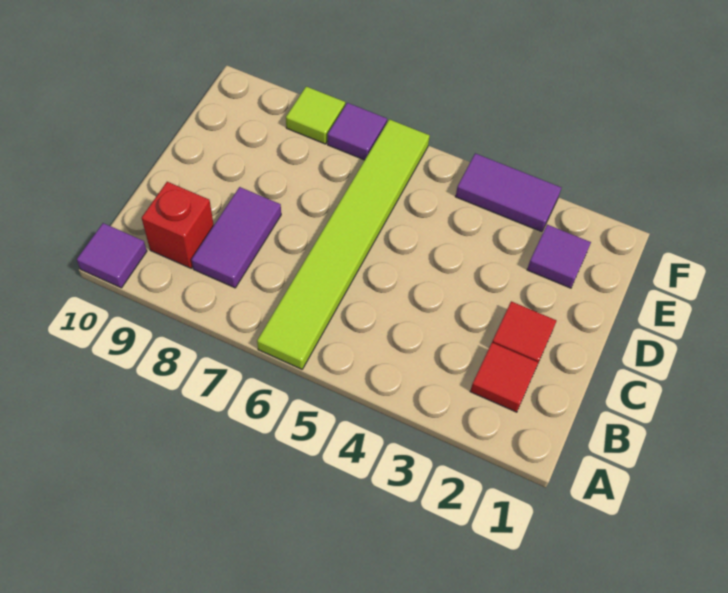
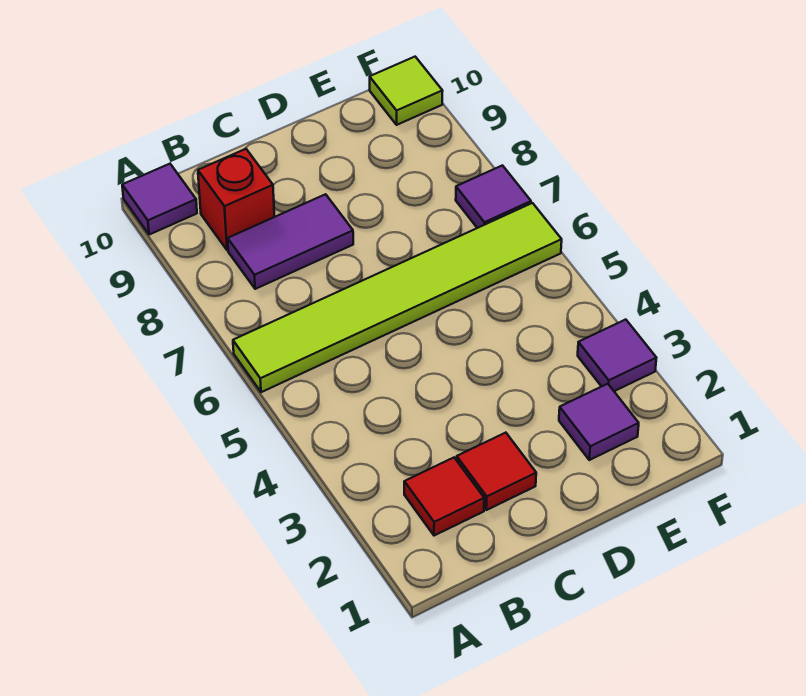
purple 1x2 tile [456,153,561,232] -> purple 1x1 tile [578,320,656,391]
lime 1x1 tile [286,86,345,144] -> lime 1x1 tile moved to [370,57,442,125]

